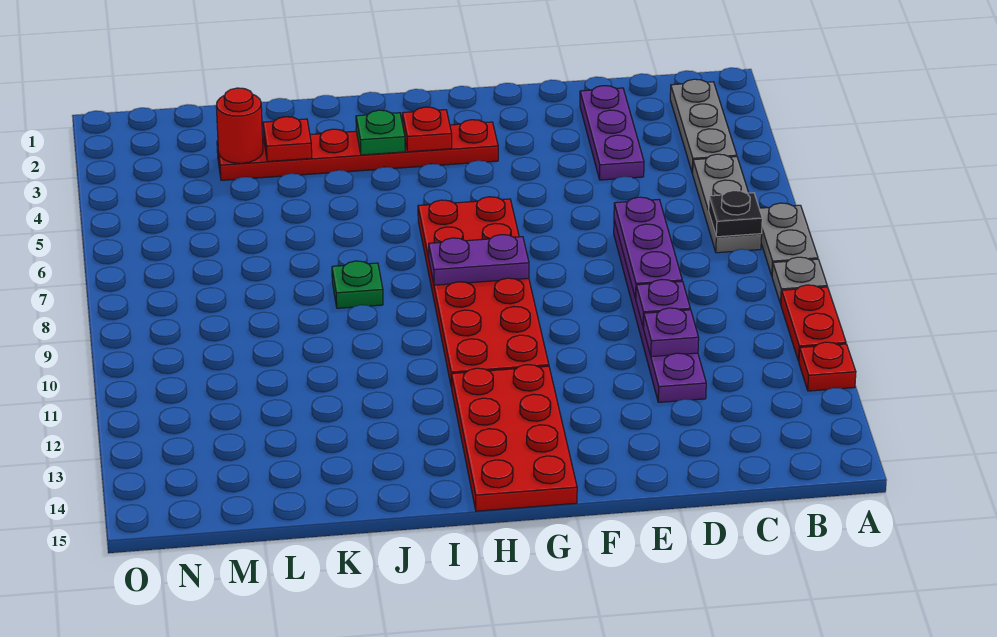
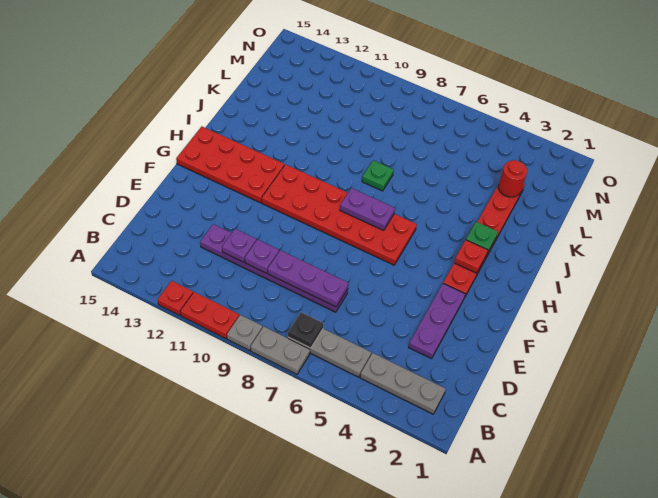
purple 1x3 plate [580,86,644,180] -> purple 1x3 plate turned to [409,284,465,359]
purple 1x2 plate [429,235,529,285] -> purple 1x2 plate turned to [340,188,395,230]
red 1x1 plate [263,117,312,161] -> none

